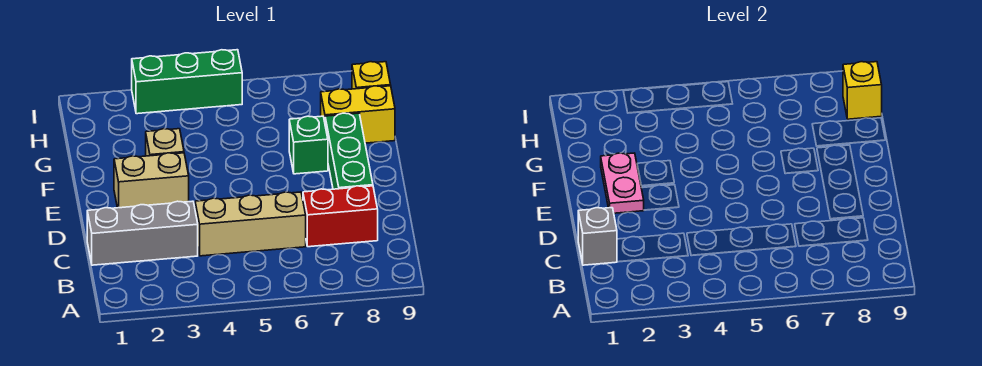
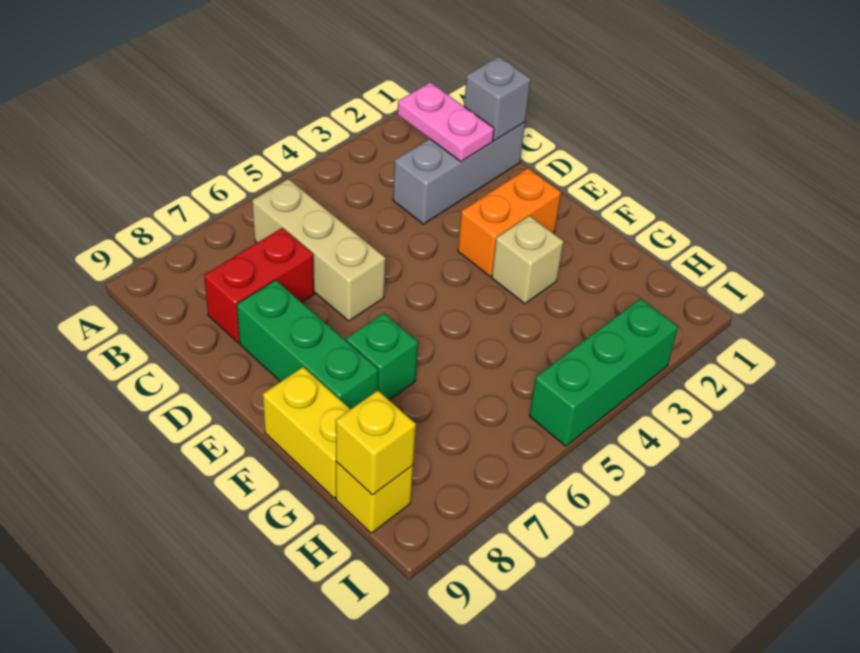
tan 1x3 brick [195,192,306,256] -> tan 1x3 brick turned to [252,179,385,321]
tan 1x2 brick [114,153,189,208] -> orange 1x2 brick [458,168,561,276]
pink 1x2 plate [601,153,644,213] -> pink 1x2 plate moved to [397,82,494,161]
yellow 1x2 brick [321,86,395,143] -> yellow 1x2 brick turned to [263,367,350,498]

